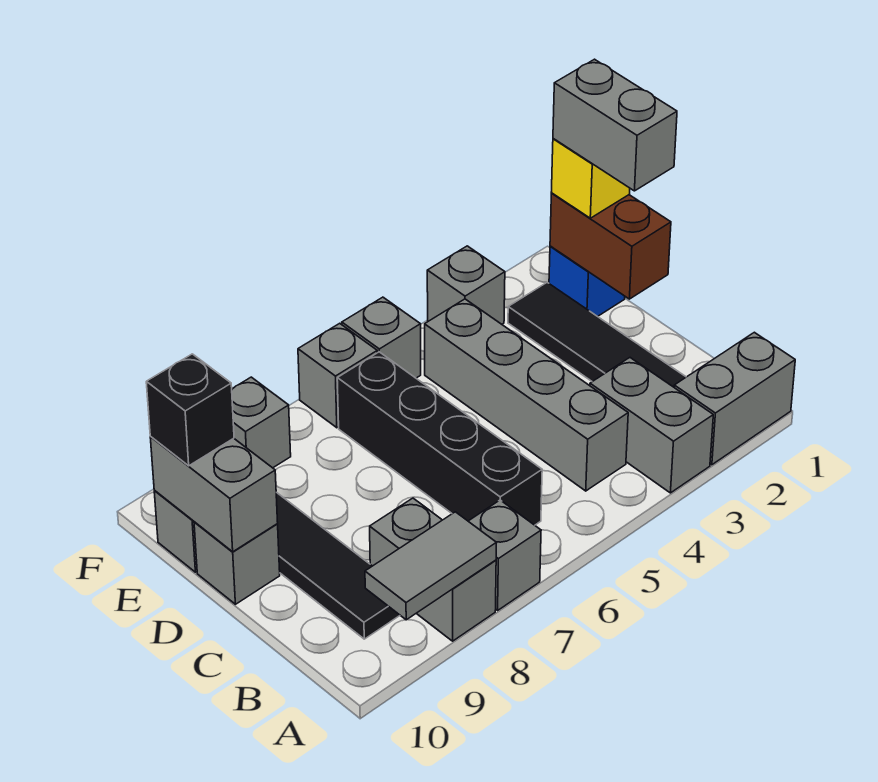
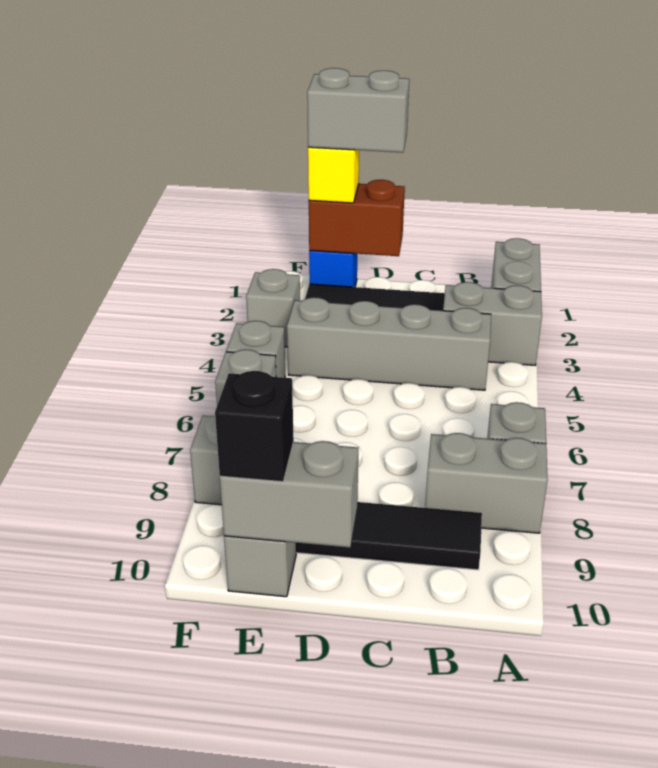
grey 1x2 tile [365,512,496,620] -> none
black 1x4 brick [337,352,542,525] -> none
grey 1x1 brick [194,522,280,604] -> none

